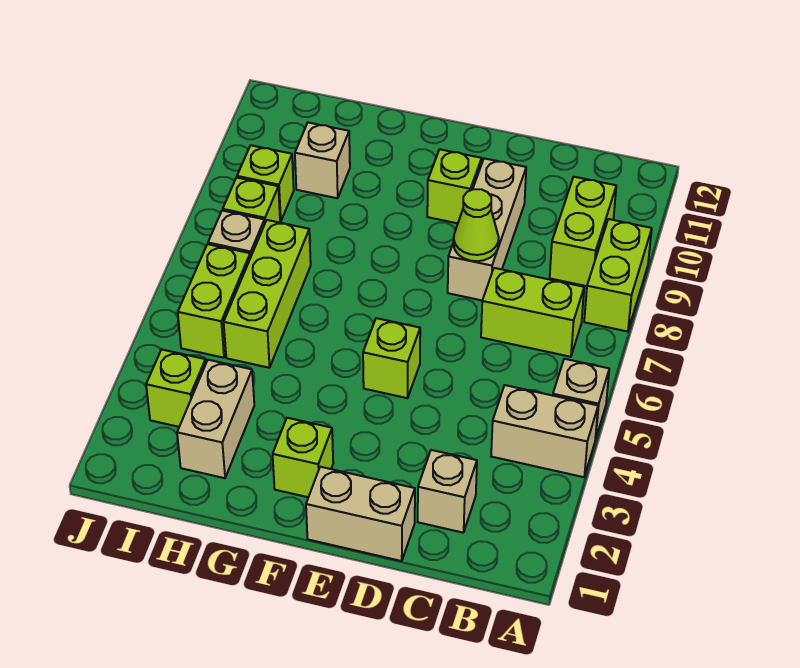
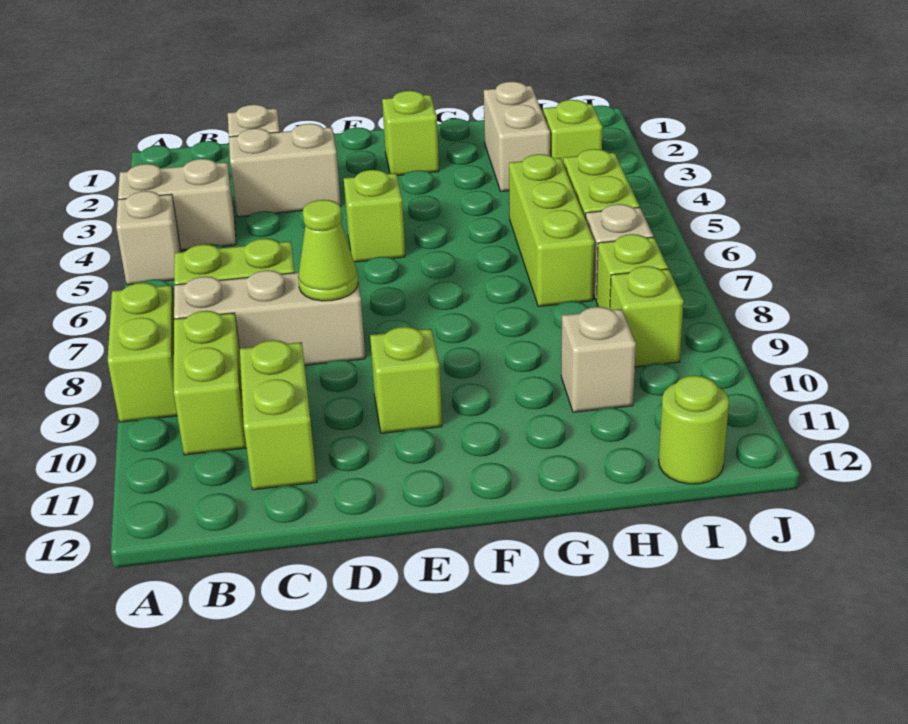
none -> lime 1x2 brick [240,340,317,490]
tan 1x2 brick [306,467,415,561] -> tan 1x2 brick moved to [229,124,341,217]
tan 1x3 brick [448,158,526,300] -> tan 1x3 brick turned to [174,270,365,365]
none -> lime 1x1 round brick [659,375,729,484]

